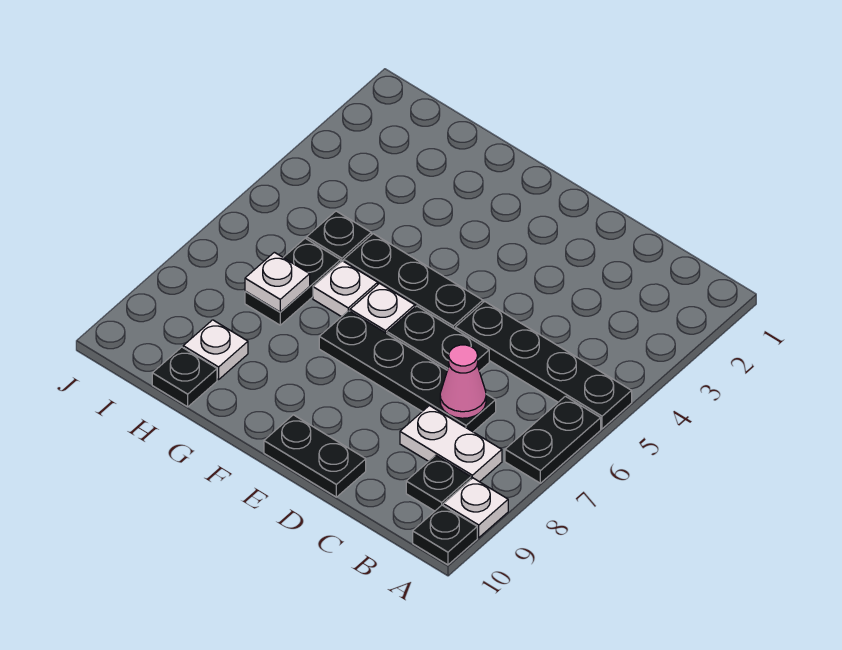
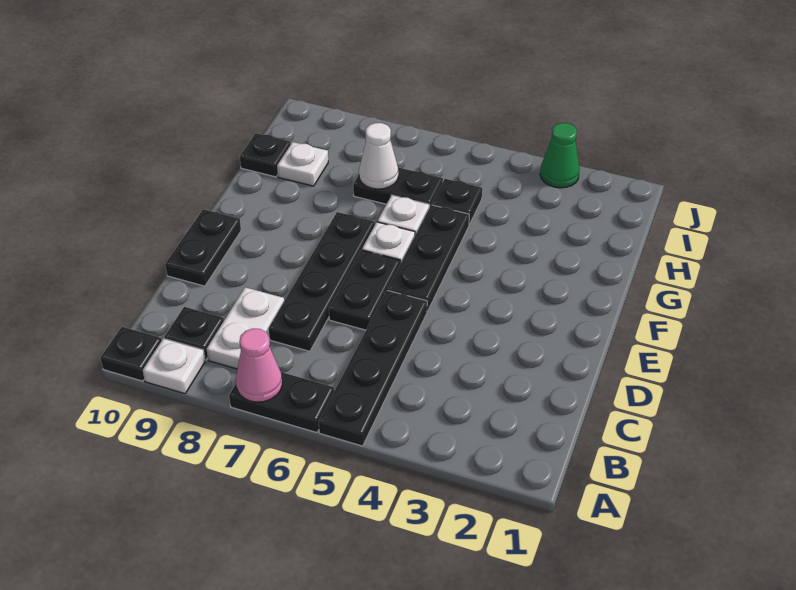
pink 1x1 cone [440,345,486,418] -> pink 1x1 cone moved to [236,328,282,402]
white 1x1 plate [245,252,310,312] -> white 1x1 cone [359,123,398,189]
none -> green 1x1 cone [540,123,580,188]

